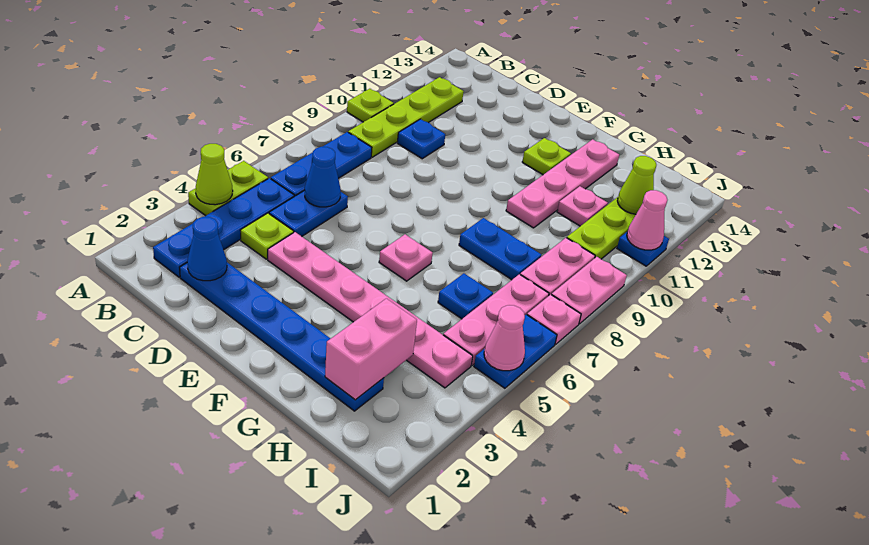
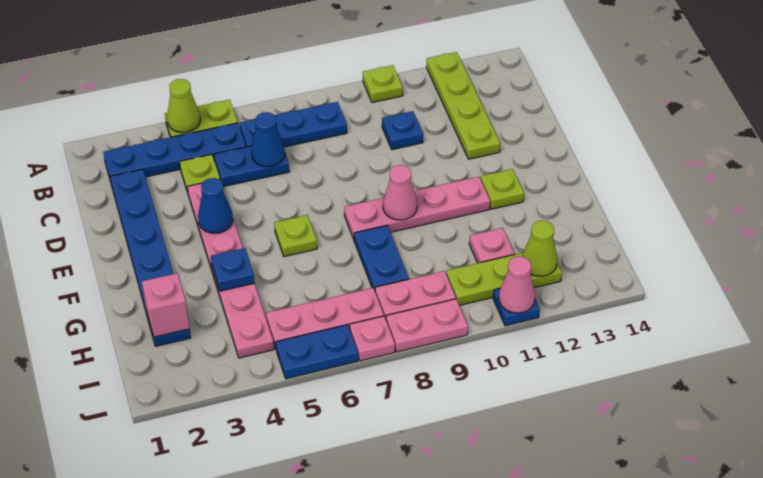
lime 1x4 plate [348,77,464,157] -> lime 1x4 plate turned to [426,52,500,159]
blue 1x1 cone [187,217,227,281] -> blue 1x1 cone moved to [198,178,233,233]
pink 1x1 plate [379,234,433,281] -> lime 1x1 plate [274,215,317,257]
pink 1x4 plate [506,139,619,228] -> pink 1x4 plate moved to [344,177,490,240]
pink 1x2 brick [325,298,417,400] -> pink 1x1 brick [142,273,190,337]
blue 1x1 plate [438,273,493,319] -> blue 1x1 plate moved to [211,248,254,291]
pink 1x1 cone [484,305,525,371] -> pink 1x1 cone moved to [383,165,417,220]

